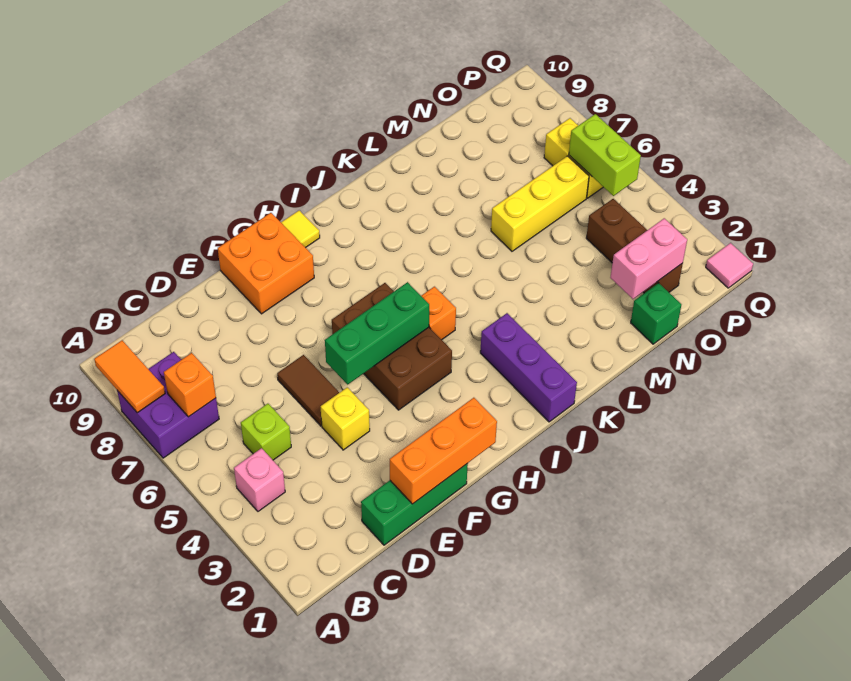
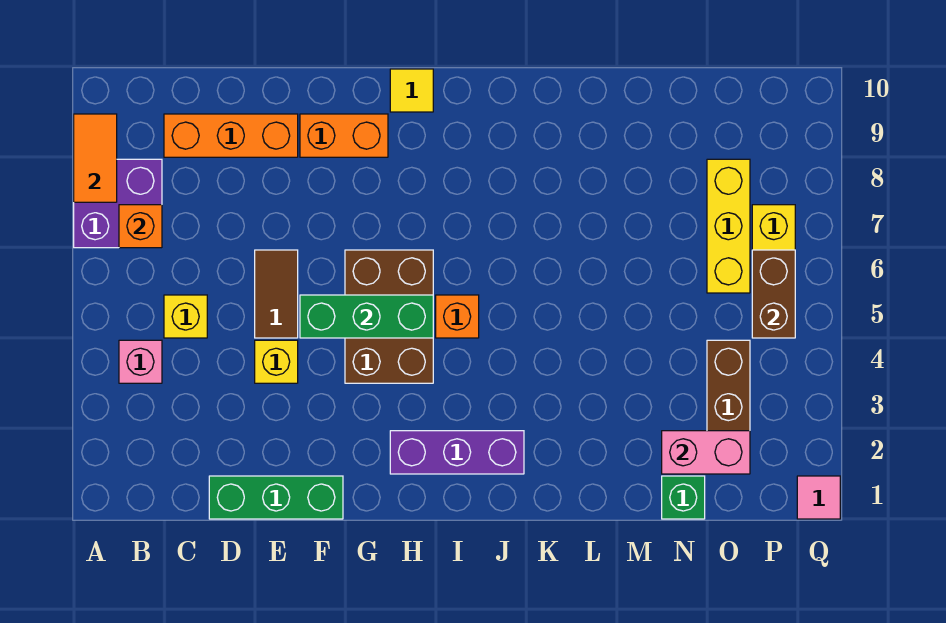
lime 1x1 brick [241,404,291,460] -> yellow 1x1 brick [164,295,207,338]
orange 1x3 brick [390,398,497,504] -> orange 1x3 brick moved to [164,114,298,157]
orange 2x2 brick [218,213,314,314] -> orange 1x2 brick [300,114,388,157]
purple 1x3 brick [480,313,577,422] -> purple 1x3 brick turned to [390,431,524,474]
yellow 1x3 brick [491,156,589,251] -> yellow 1x3 brick turned to [707,159,750,293]
lime 1x2 brick [569,114,641,196] -> brown 1x2 brick [752,250,795,338]

